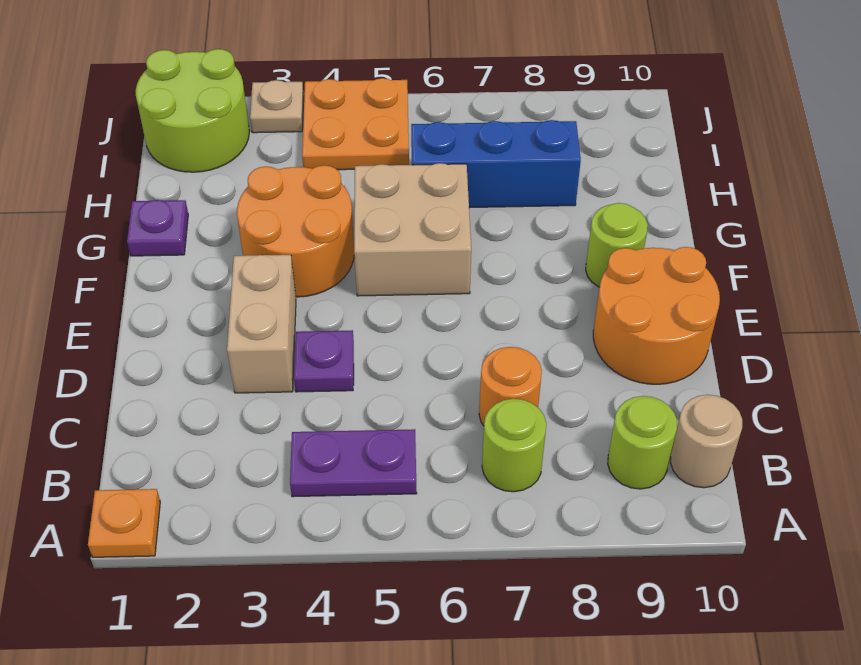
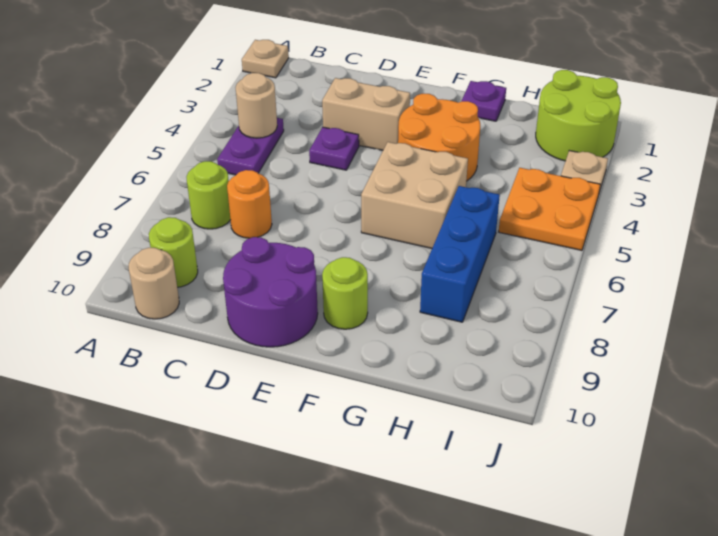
orange 1x1 plate [88,489,160,557] -> tan 1x1 plate [242,40,289,78]
none -> tan 1x1 round brick [236,73,277,138]
orange 2x2 round brick [593,247,720,384] -> purple 2x2 round brick [223,237,318,347]

